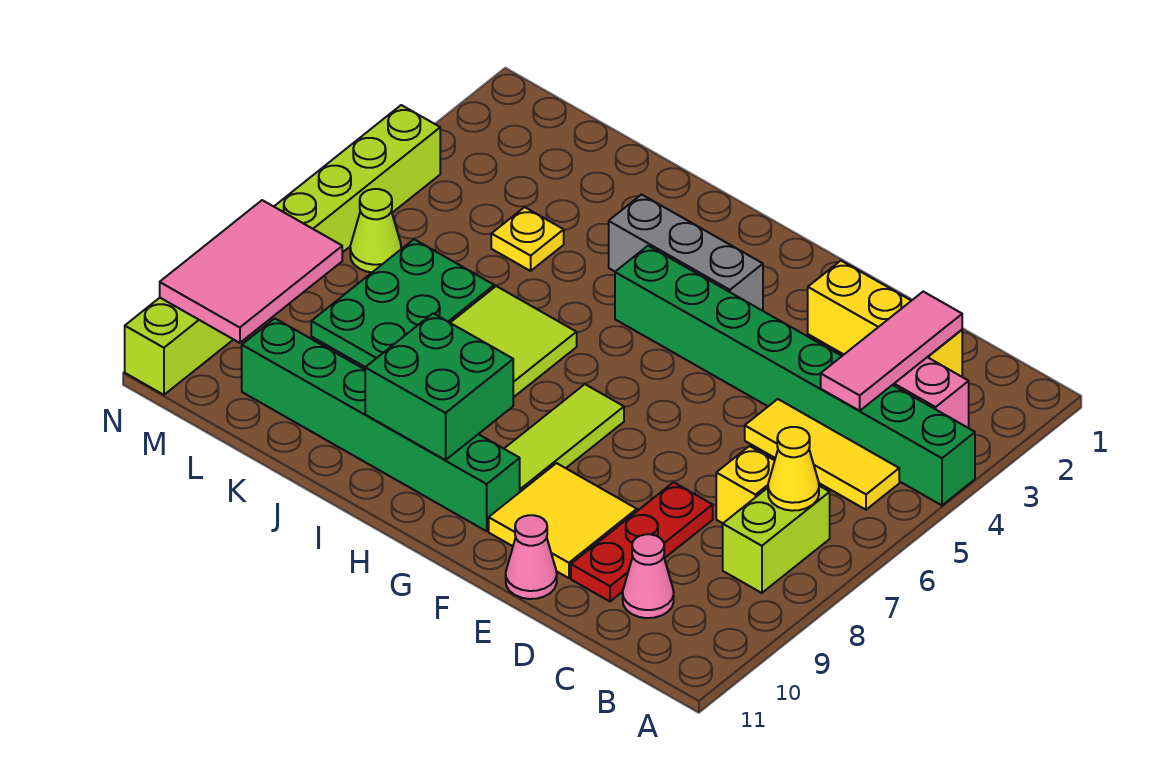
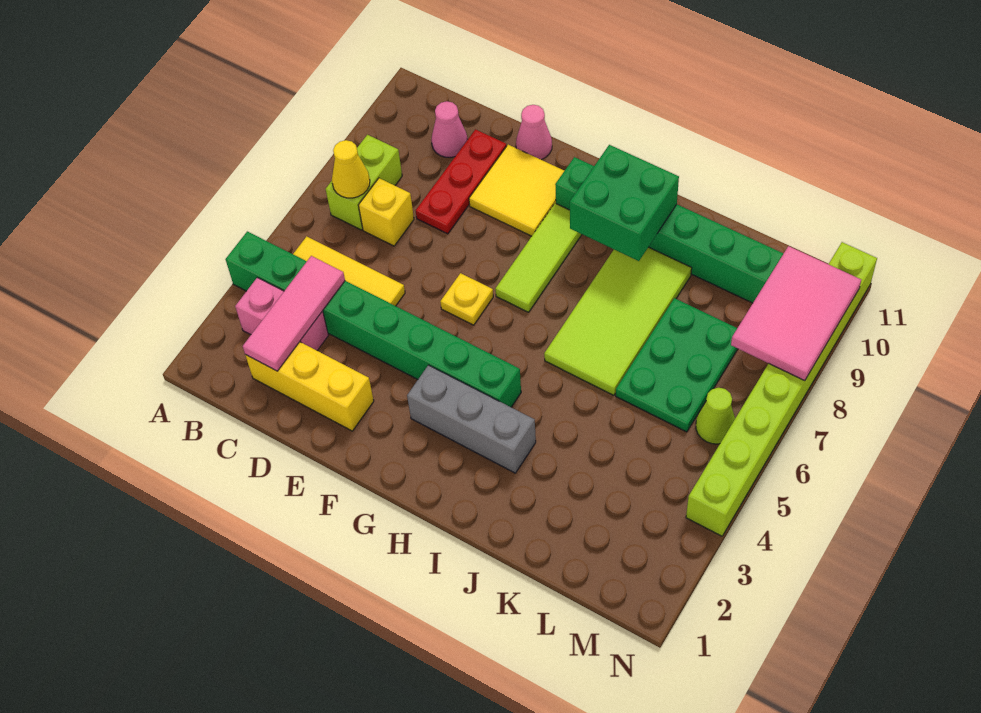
yellow 1x1 plate [491,207,564,271] -> yellow 1x1 plate moved to [440,273,493,325]

